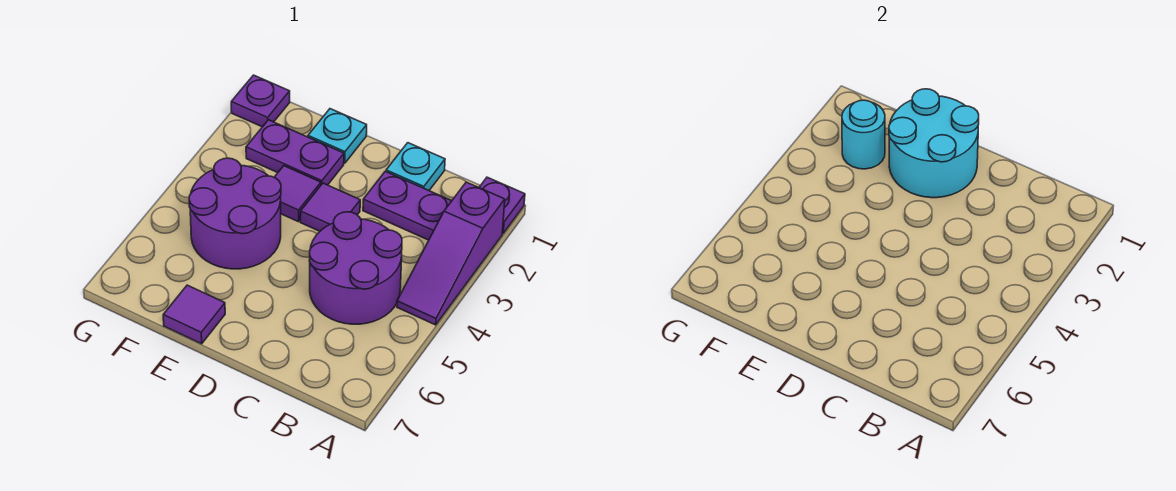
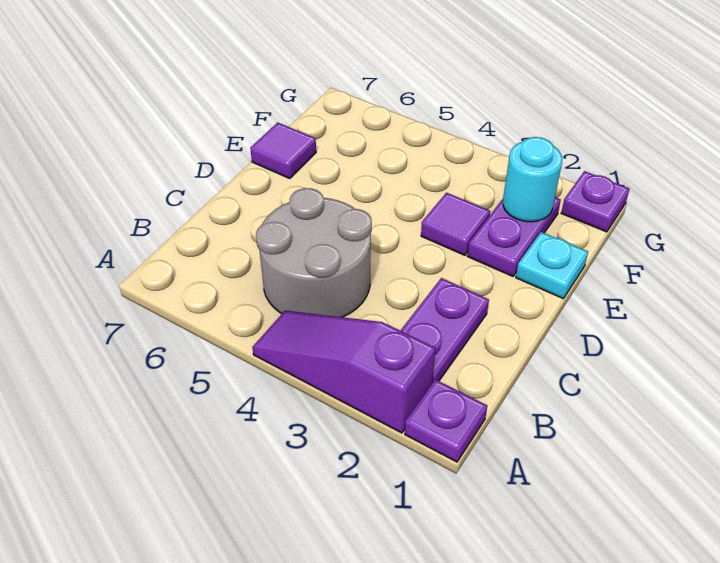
purple 2x2 round brick [309,212,402,324] -> grey 2x2 round brick [256,188,372,317]
cyan 1x1 plate [386,143,445,190] -> none
cyan 2x2 round brick [889,89,979,198] -> none
purple 1x1 tile [300,183,360,231] -> none
purple 2x2 round brick [189,158,281,269] -> none

